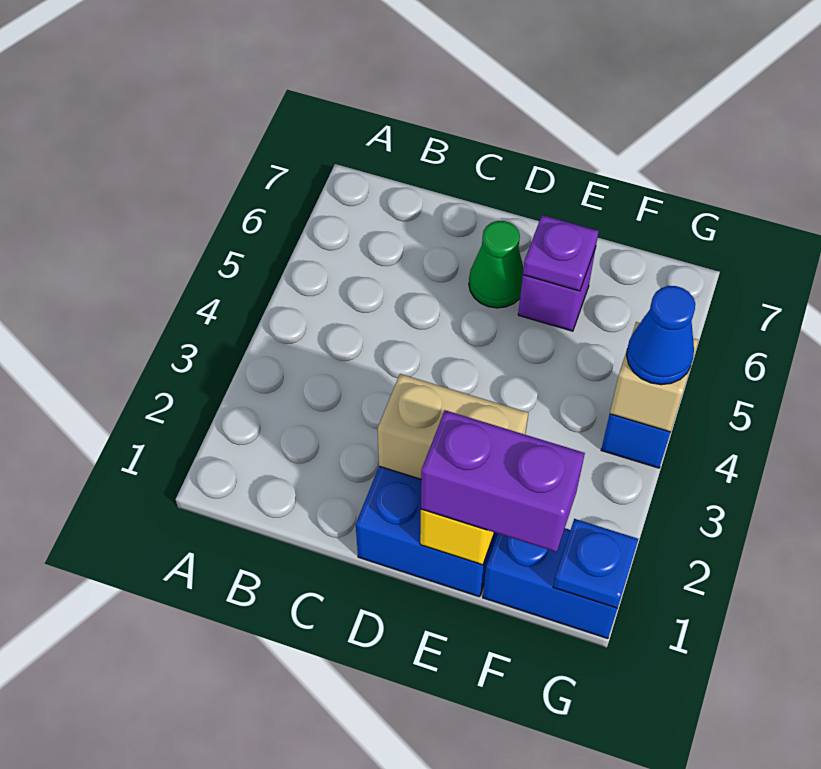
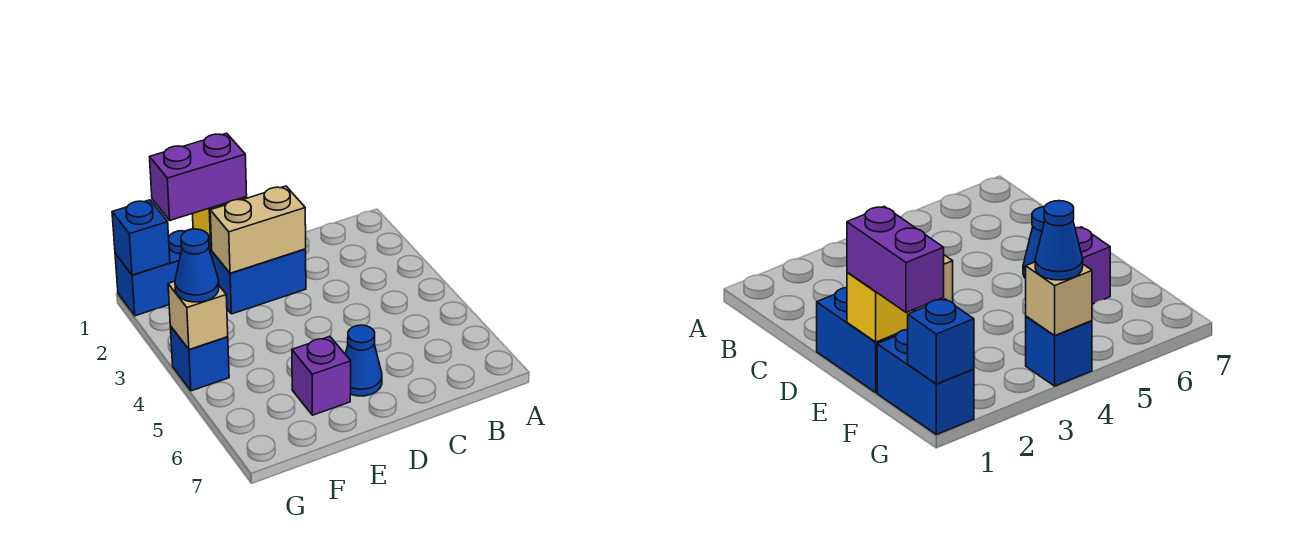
green 1x1 cone [469,221,524,308] -> blue 1x1 cone [345,325,382,396]
purple 1x1 plate [523,215,599,291] -> none
blue 1x1 plate [553,519,638,608] -> blue 1x1 brick [112,200,170,275]

